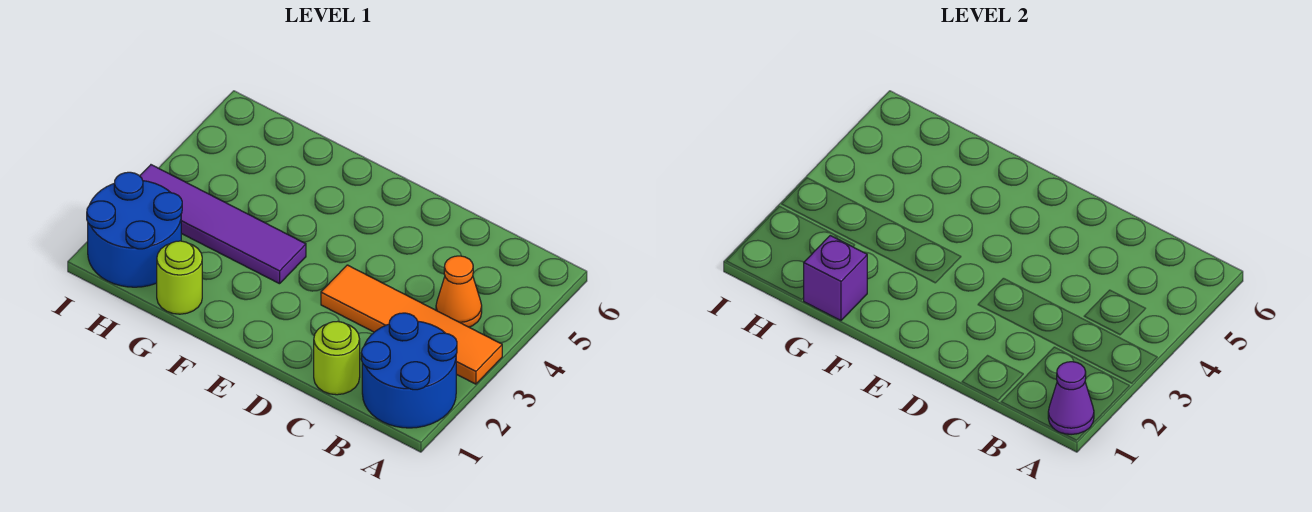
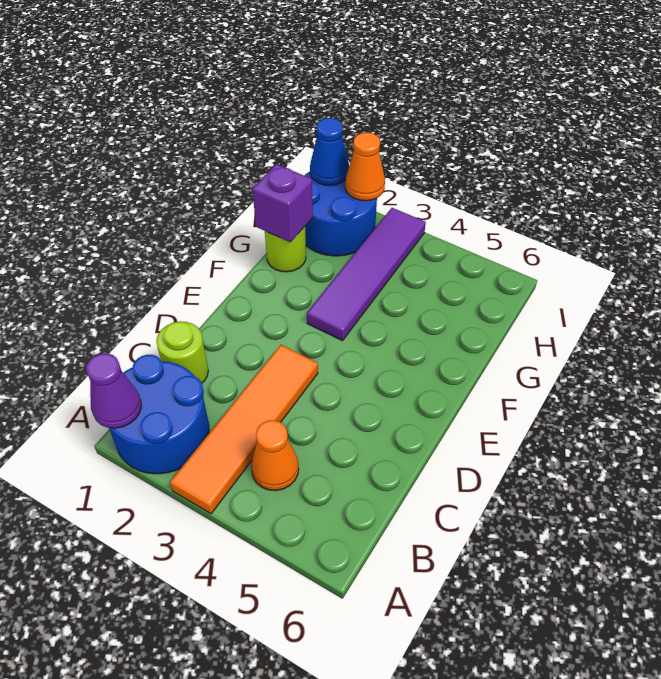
none -> blue 1x1 cone [310,118,349,185]
none -> orange 1x1 cone [345,133,385,201]

